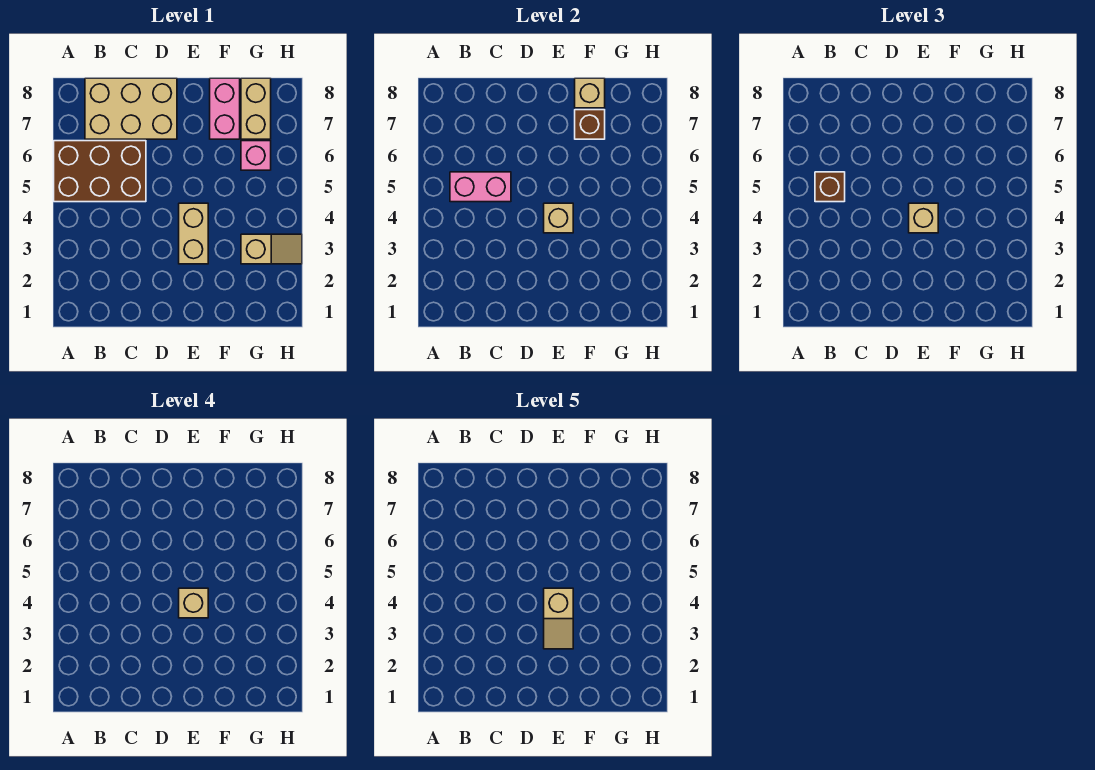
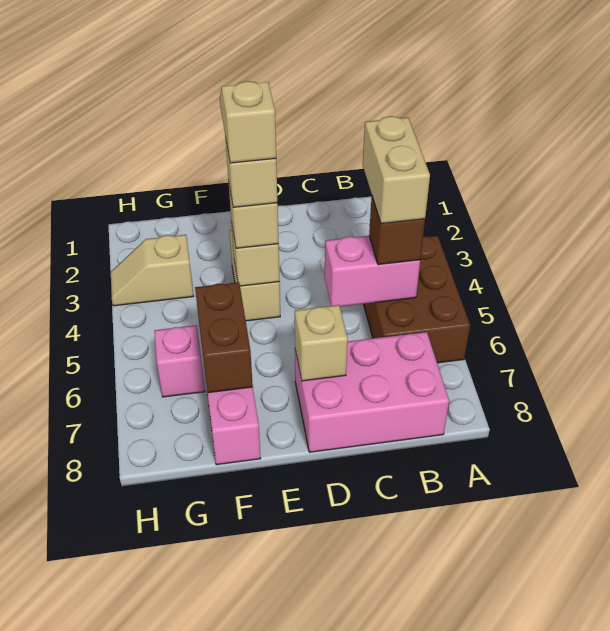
brown 2x3 brick [54,141,146,202] -> brown 2x3 brick turned to [364,236,470,363]
tan 2x3 brick [85,78,177,139] -> pink 2x3 brick [295,332,449,452]
brown 1x1 brick [575,110,605,139] -> brown 1x2 brick [195,282,253,393]
tan 1x1 brick [575,78,605,108] -> tan 1x1 brick moved to [295,305,348,381]
tan 1x2 brick [241,78,271,139] -> tan 1x2 brick moved to [363,116,430,224]

